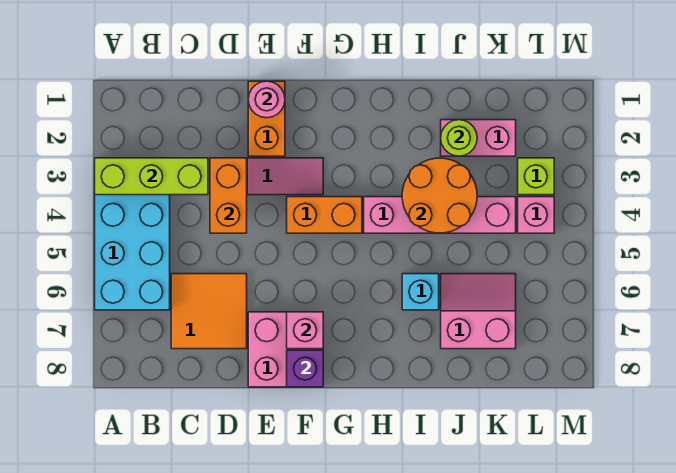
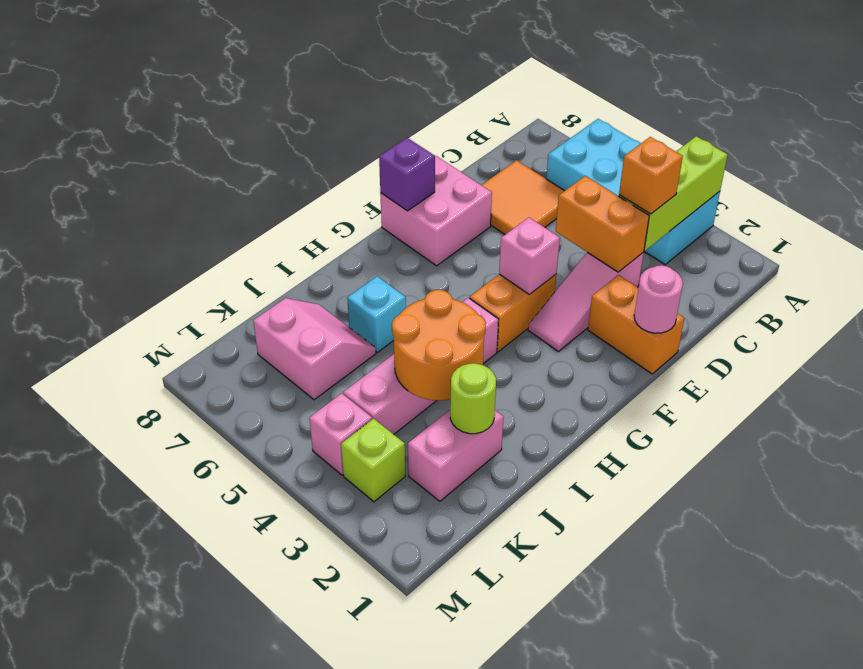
none -> orange 1x1 brick [619,137,683,214]
pink 1x1 brick [287,312,323,349] -> pink 1x1 brick moved to [499,217,560,295]
pink 2x2 slope [441,274,516,349] -> pink 2x2 slope turned to [253,298,376,400]

